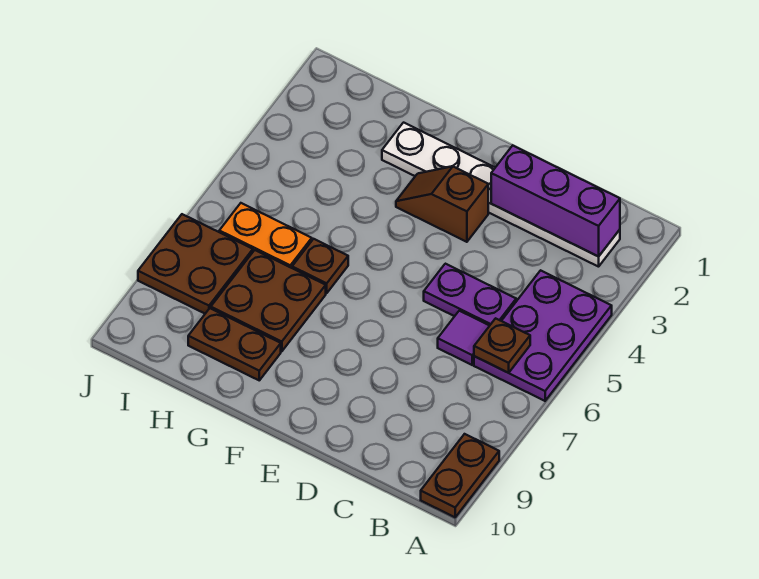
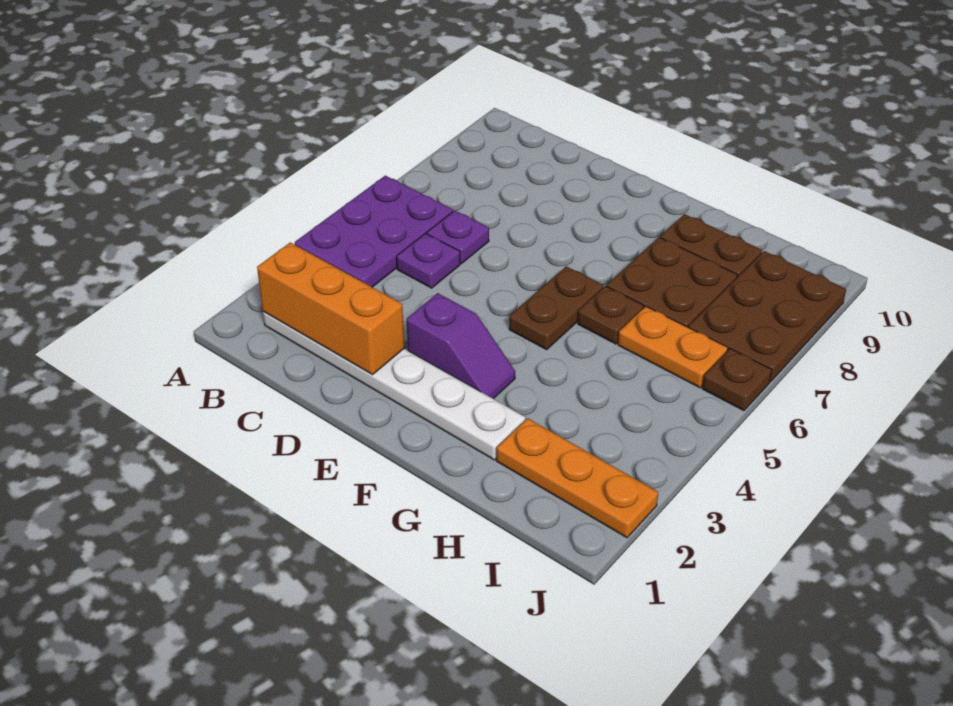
brown 1x2 plate [421,434,499,517] -> brown 1x2 plate moved to [509,266,603,350]
purple 1x3 brick [491,146,620,257] -> orange 1x3 brick [257,243,404,375]
brown 1x1 plate [474,318,530,373] -> brown 1x1 plate moved to [702,349,772,411]
purple 1x2 plate [424,264,516,326] -> purple 1x1 plate [397,233,460,288]
purple 1x1 tile [438,311,489,365] -> purple 1x1 plate [427,210,489,264]
brown 1x2 slope [396,166,488,242] -> purple 1x2 slope [407,293,515,399]
none -> orange 1x3 plate [496,418,658,538]
brown 2x2 plate [138,214,253,314] -> brown 2x3 plate [688,251,846,382]

